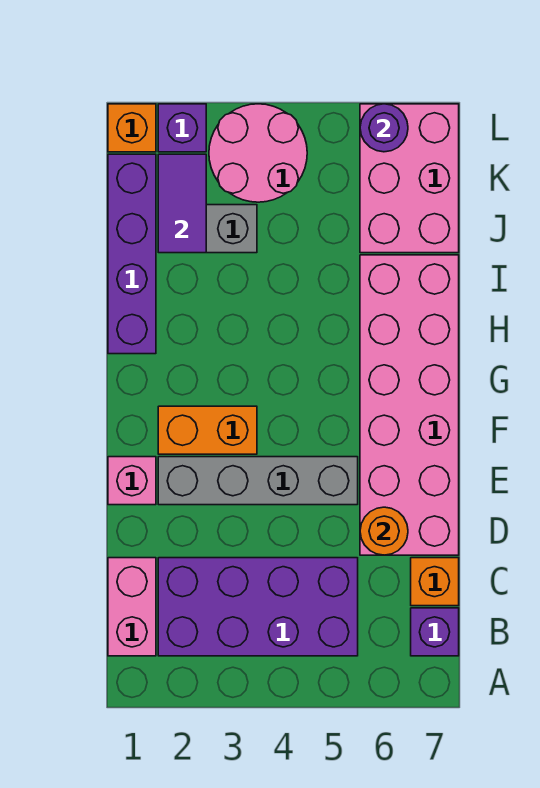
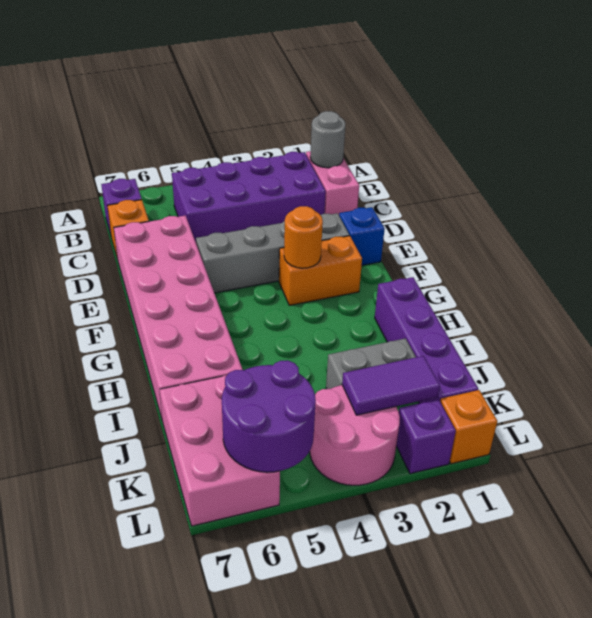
none -> grey 1x1 round brick [310,111,345,168]
orange 1x1 round brick [360,507,408,555] -> orange 1x1 round brick moved to [284,206,323,268]
pink 1x1 brick [108,457,156,505] -> blue 1x1 brick [339,207,385,265]
purple 1x2 tile [158,154,206,253] -> purple 1x2 tile turned to [342,356,440,415]
purple 1x1 round brick [360,104,408,152] -> purple 2x2 round brick [222,360,316,472]

